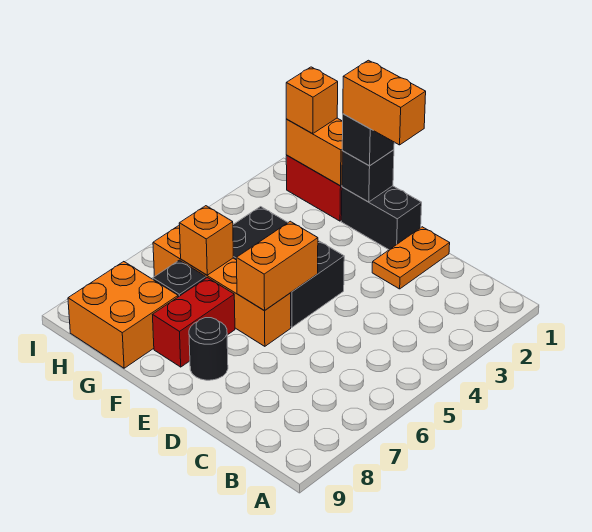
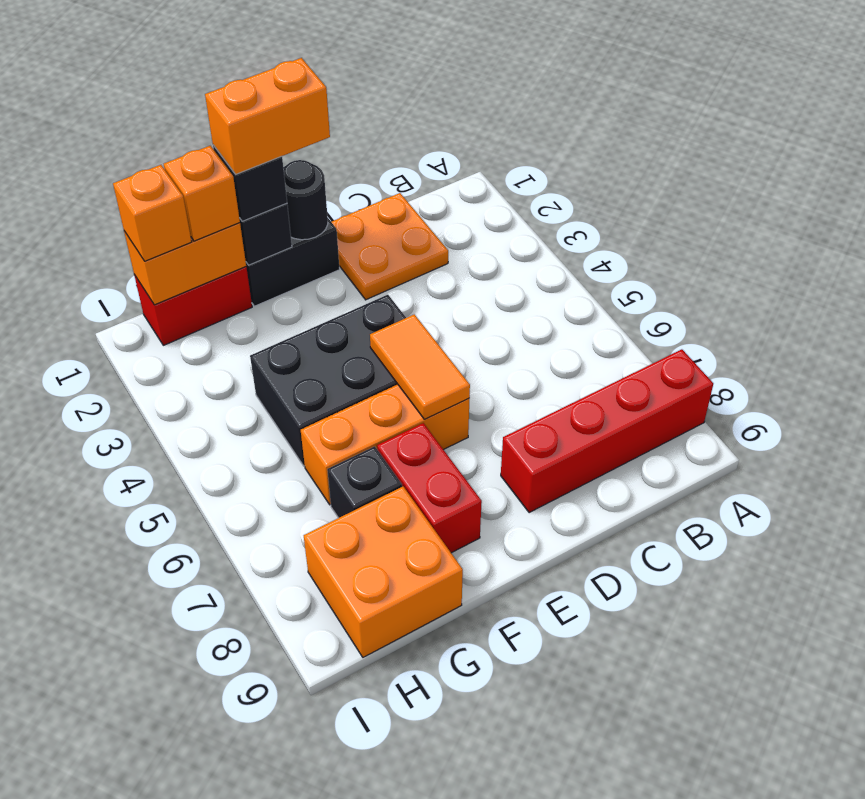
none -> red 1x4 brick [501,349,713,513]
orange 1x2 plate [372,227,450,289] -> orange 2x2 plate [332,193,448,300]
orange 1x2 brick [236,221,318,311] -> orange 1x2 tile [370,314,470,419]
orange 1x4 brick [153,225,291,346] -> orange 1x3 brick [301,384,469,505]
black 1x1 round brick [189,318,228,380] -> black 1x1 round brick moved to [283,160,328,240]
orange 1x1 brick [179,206,233,275] -> orange 1x1 brick moved to [164,146,240,241]

